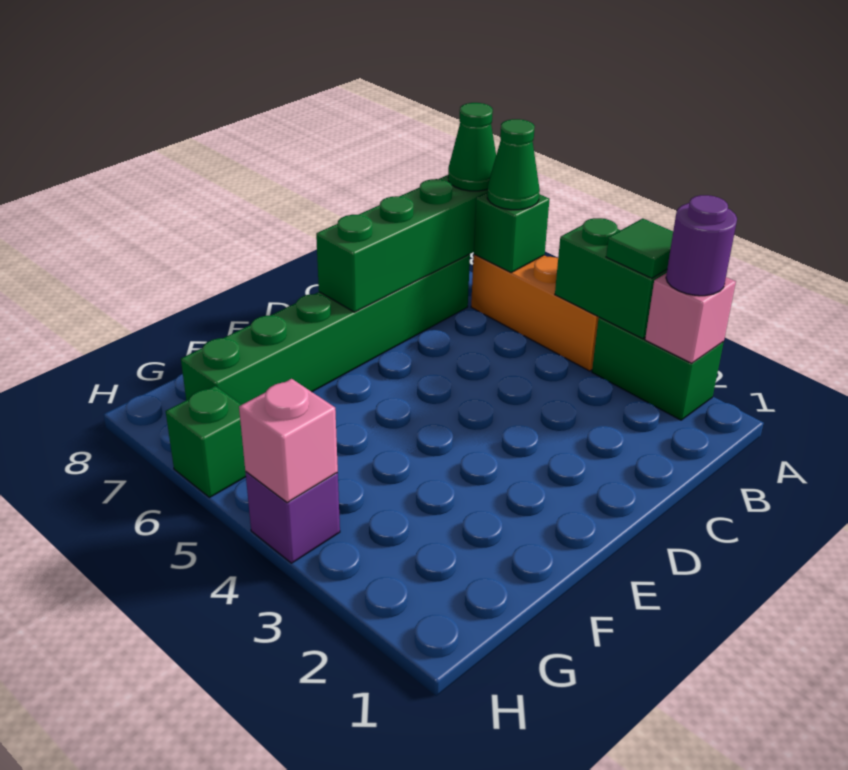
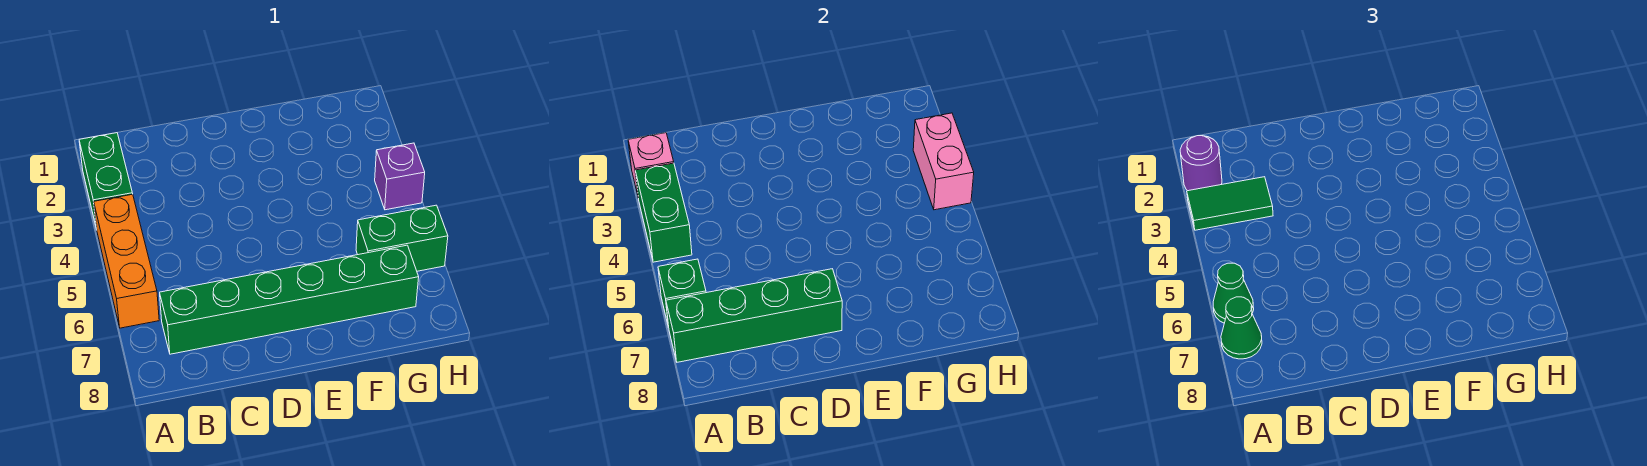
green 1x1 tile [606,218,673,278] -> green 1x2 tile [1187,177,1273,230]
pink 1x1 brick [239,379,338,503] -> pink 1x2 brick [913,113,974,210]
green 1x1 brick [166,386,246,497] -> green 1x2 brick [356,205,448,271]

